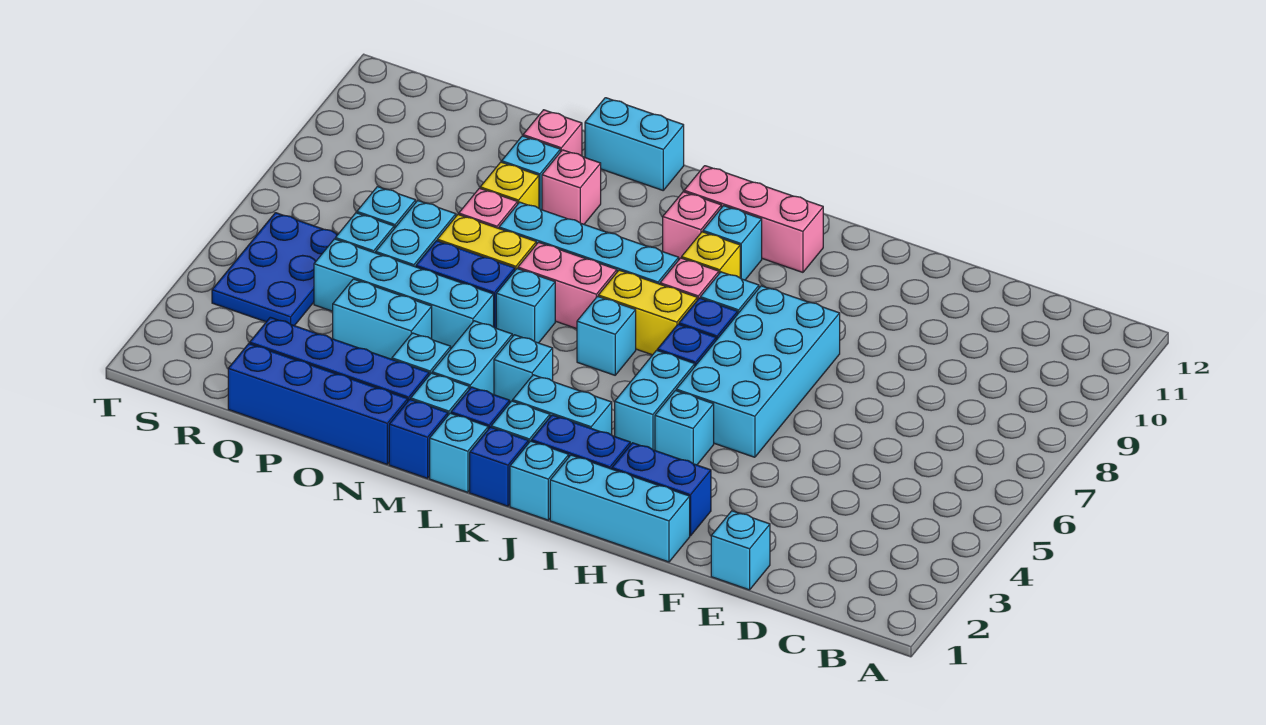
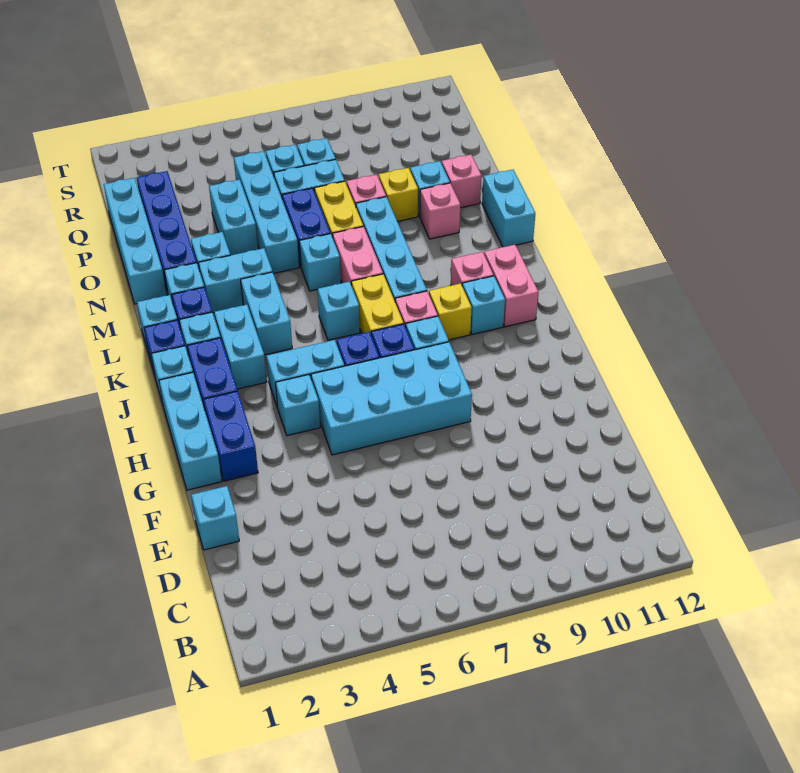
pink 1x3 brick [684,166,824,272] -> pink 1x2 brick [484,245,538,327]
cyan 1x1 brick [494,335,553,402] -> cyan 1x2 brick [241,272,292,355]
blue 1x1 brick [389,399,448,478] -> none
blue 1x4 brick [228,344,408,464] -> cyan 1x4 brick [104,178,166,304]
blue 2x3 plate [212,213,338,326] -> none

